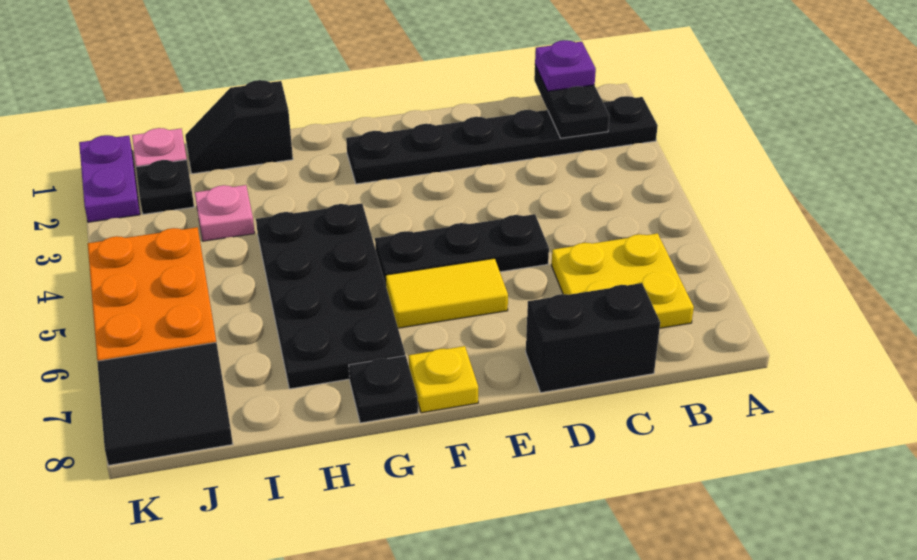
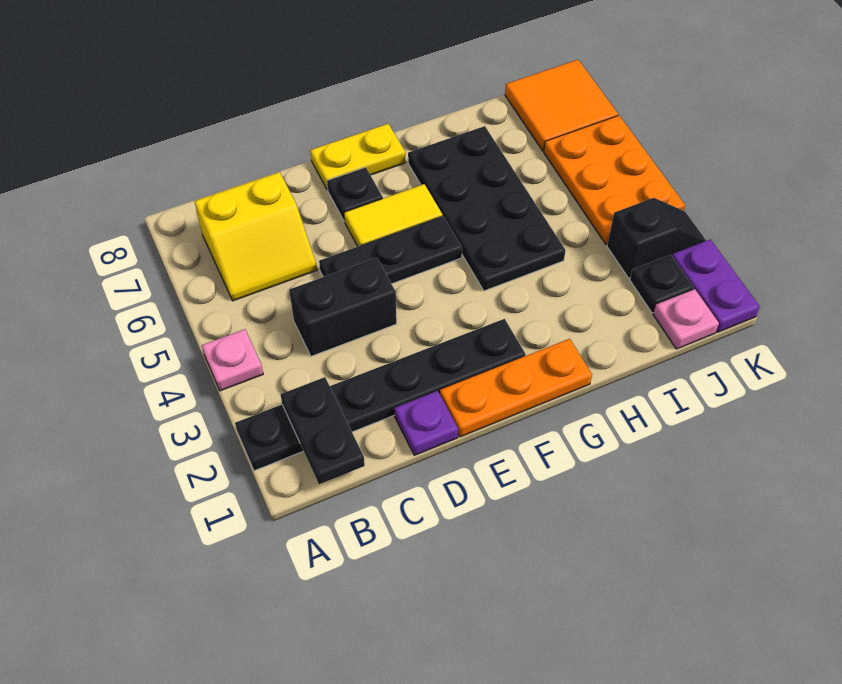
purple 1x1 plate [535,40,596,91] -> purple 1x1 plate moved to [394,391,458,455]
yellow 2x2 plate [552,233,694,328] -> yellow 2x2 slope [194,172,317,301]
black 1x2 brick [526,283,660,393] -> black 1x2 brick moved to [289,258,397,356]
none -> orange 1x3 plate [440,339,592,437]
yellow 1x1 plate [409,346,478,413] -> yellow 1x2 plate [310,124,405,190]
black 1x1 plate [349,356,418,423] -> black 1x1 plate moved to [327,167,383,222]
black 1x2 slope [185,80,293,174] -> black 1x2 slope moved to [607,198,706,278]
pink 1x1 plate [195,185,255,241] -> pink 1x1 plate moved to [202,329,263,391]
black 2x2 tile [97,342,233,465] -> orange 2x2 tile [505,60,618,151]

